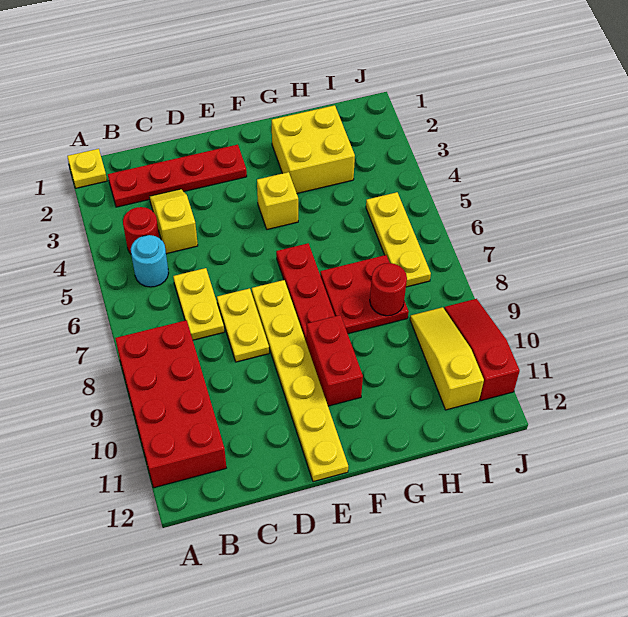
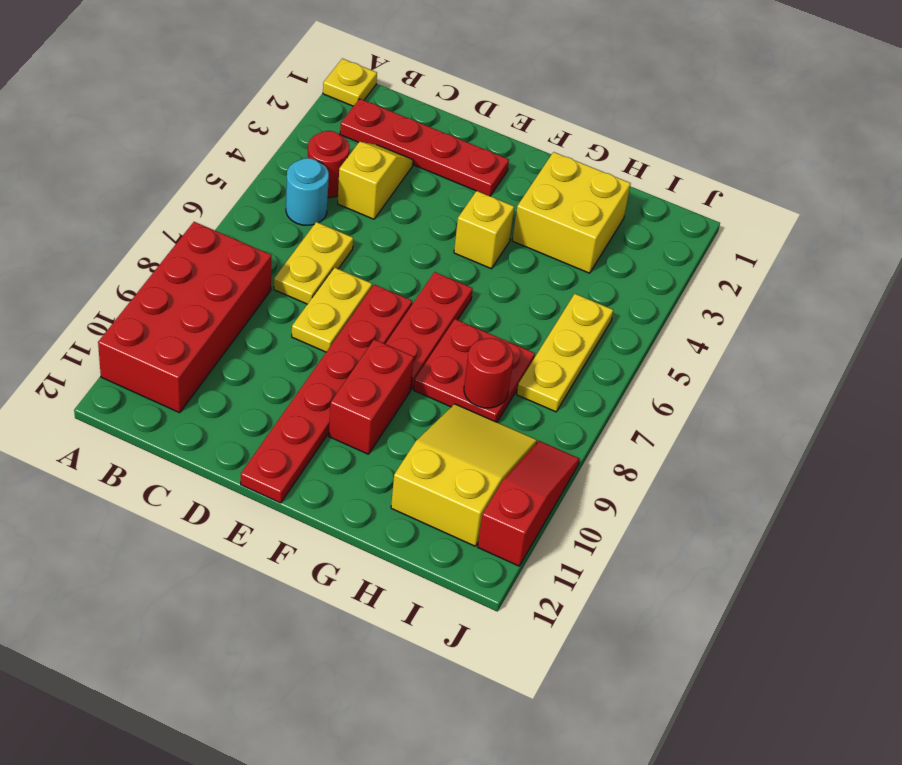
yellow 1x6 plate [252,280,348,482] -> red 1x6 plate [241,284,412,503]
yellow 1x3 slope [410,307,484,410] -> yellow 2x3 slope [391,404,537,546]

